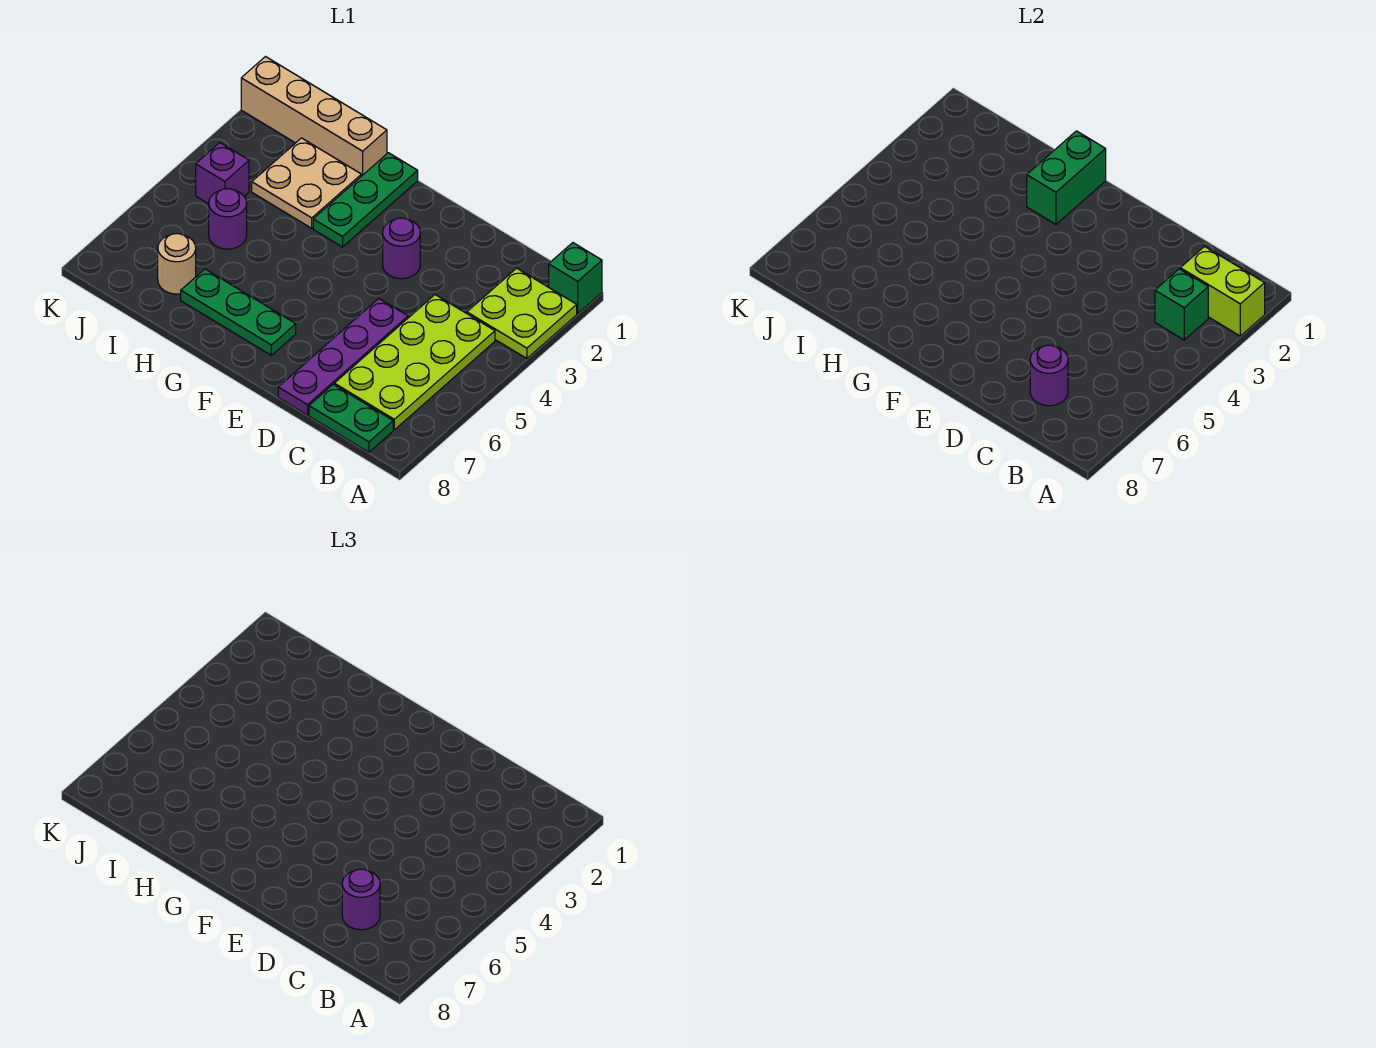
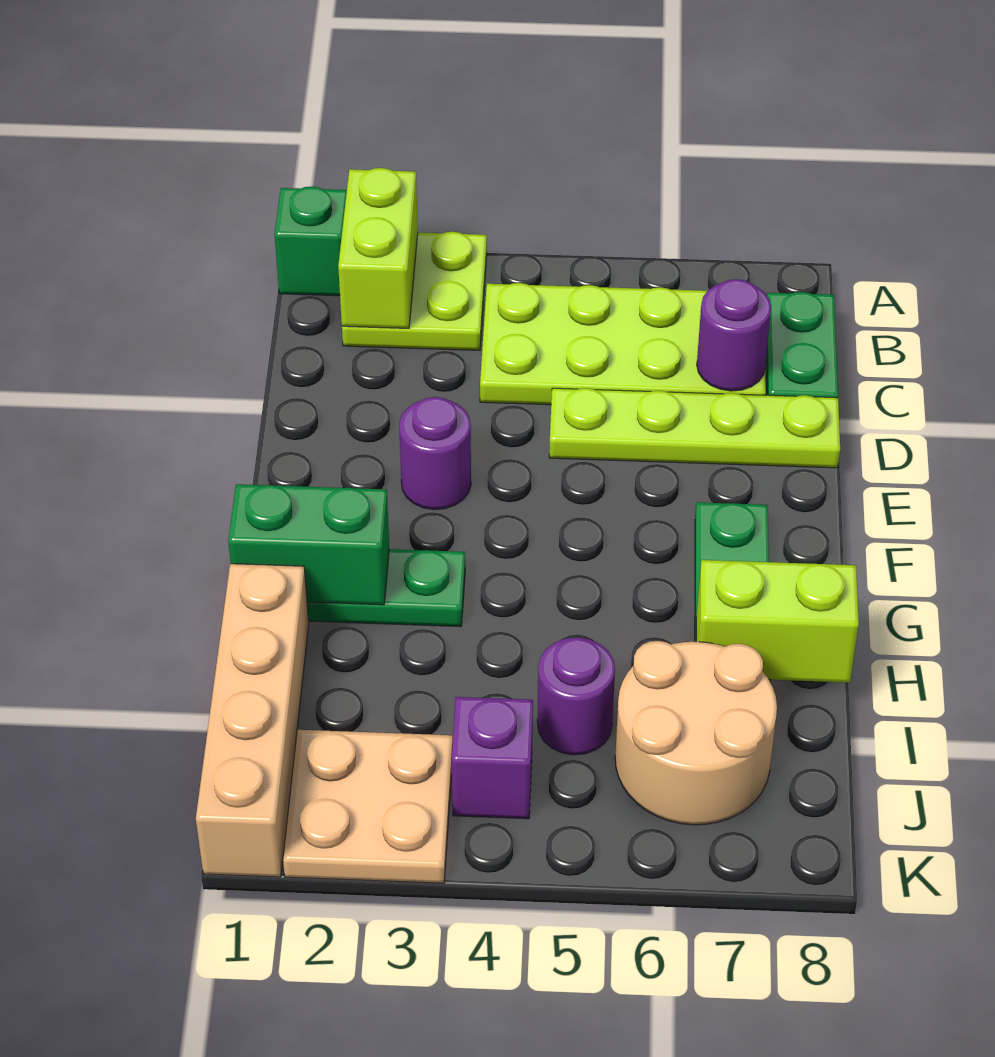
green 1x1 brick [1155,269,1208,340] -> none
purple 1x1 round brick [342,869,380,930] -> none
purple 1x4 plate [278,299,408,415] -> lime 1x4 plate [549,388,840,468]
tan 2x2 plate [252,138,361,228] -> tan 2x2 plate moved to [283,730,453,883]
none -> lime 1x2 brick [696,560,859,682]
tan 1x1 round brick [158,234,196,294] -> tan 2x2 round brick [615,641,777,825]

